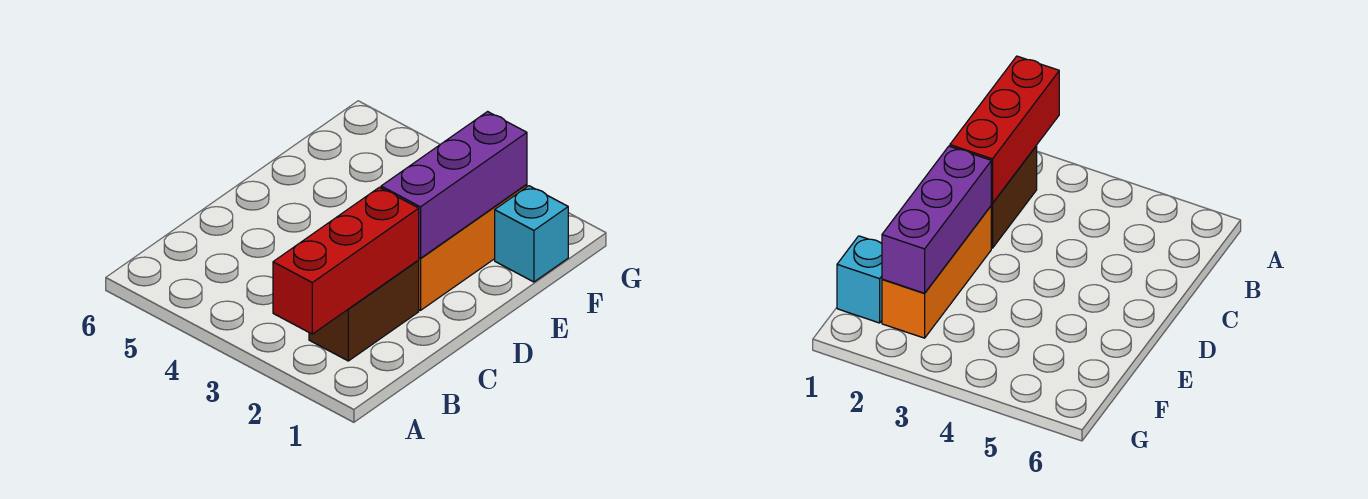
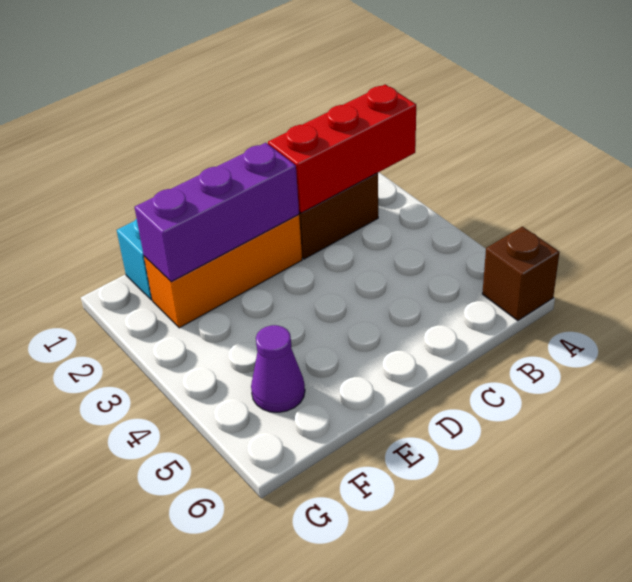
none -> brown 1x1 brick [482,227,559,321]
none -> purple 1x1 cone [251,325,305,412]

